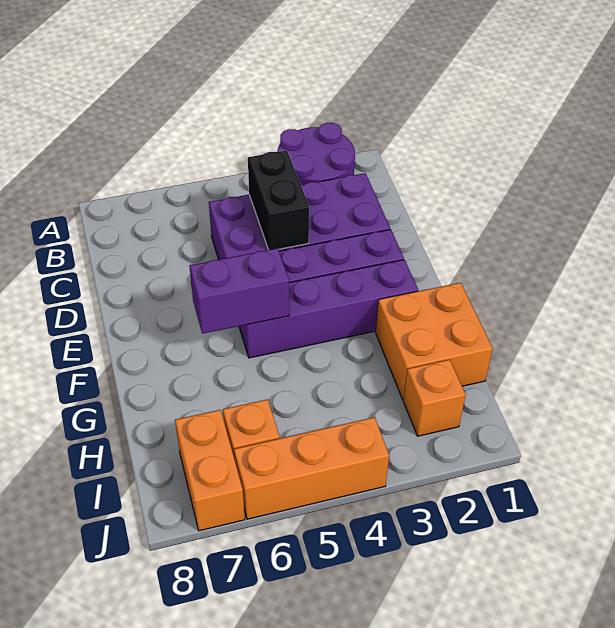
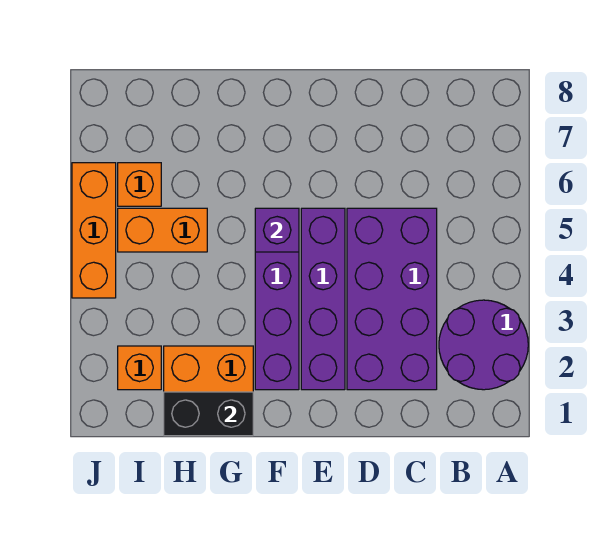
black 1x2 brick [248,150,309,250] -> black 1x2 brick moved to [164,392,253,436]
purple 1x2 brick [190,248,289,334] -> purple 1x1 brick [255,208,299,252]
orange 1x2 brick [175,410,245,531] -> orange 1x2 brick moved to [118,208,207,252]

